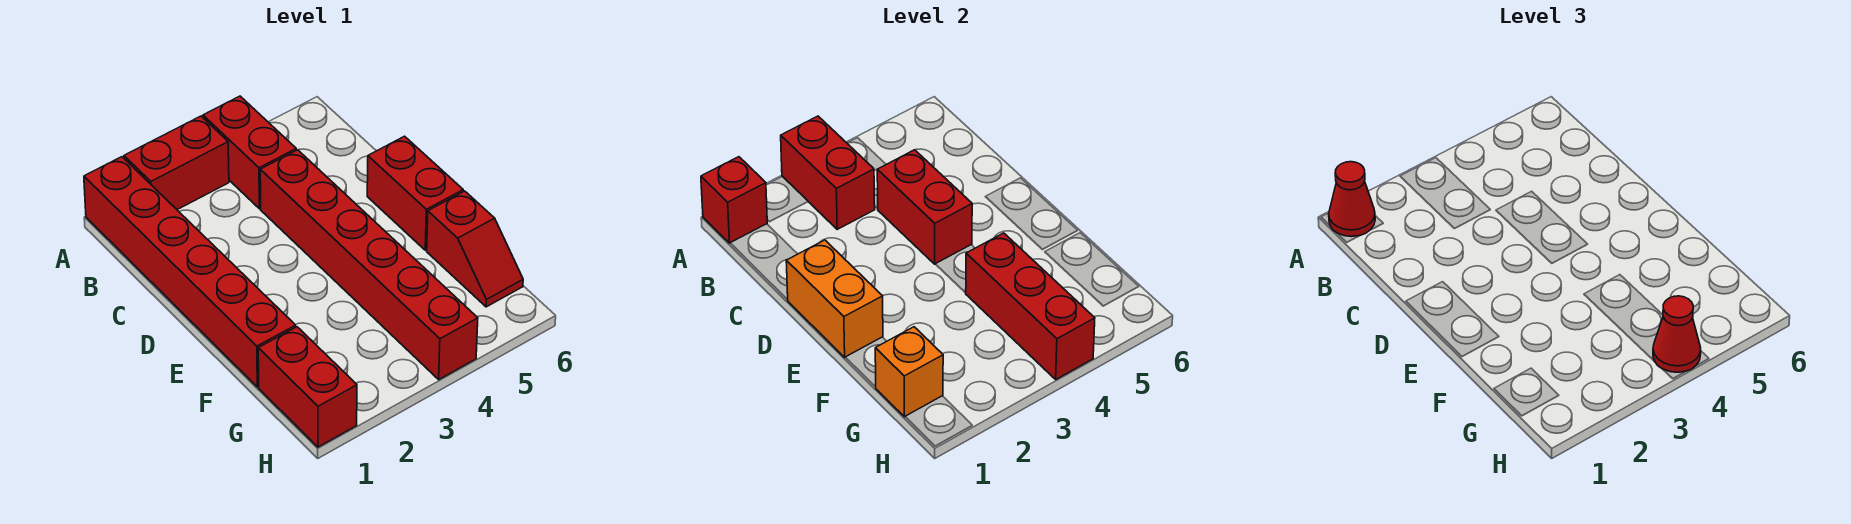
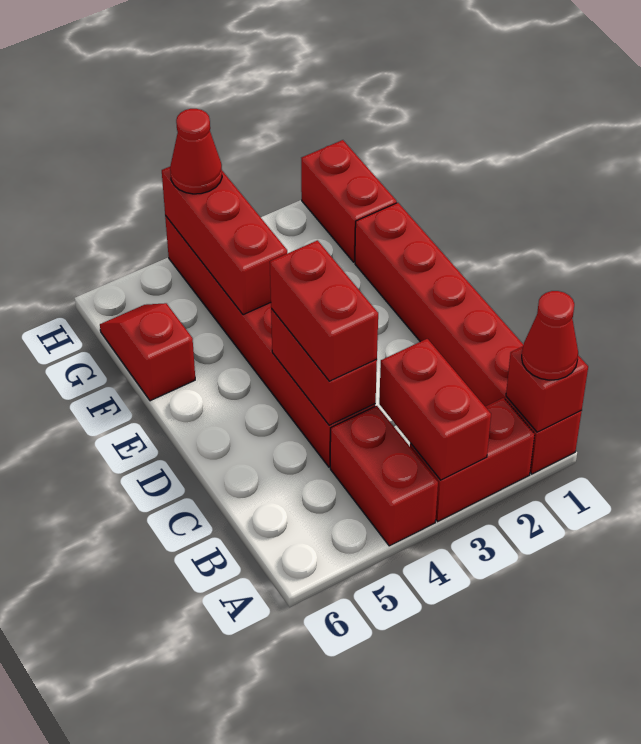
orange 1x2 brick [786,240,883,357] -> none
red 1x2 brick [367,136,463,250] -> red 1x2 brick moved to [270,240,378,381]
orange 1x1 brick [875,327,943,417] -> none

